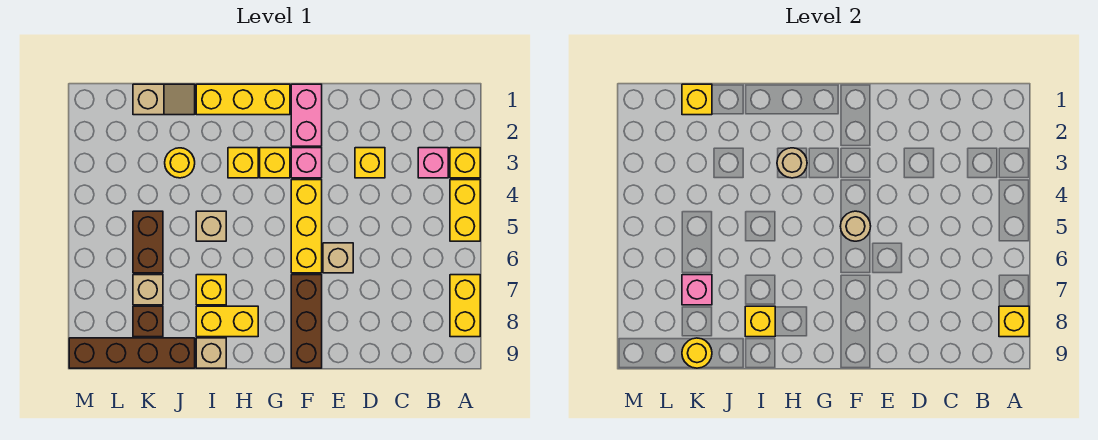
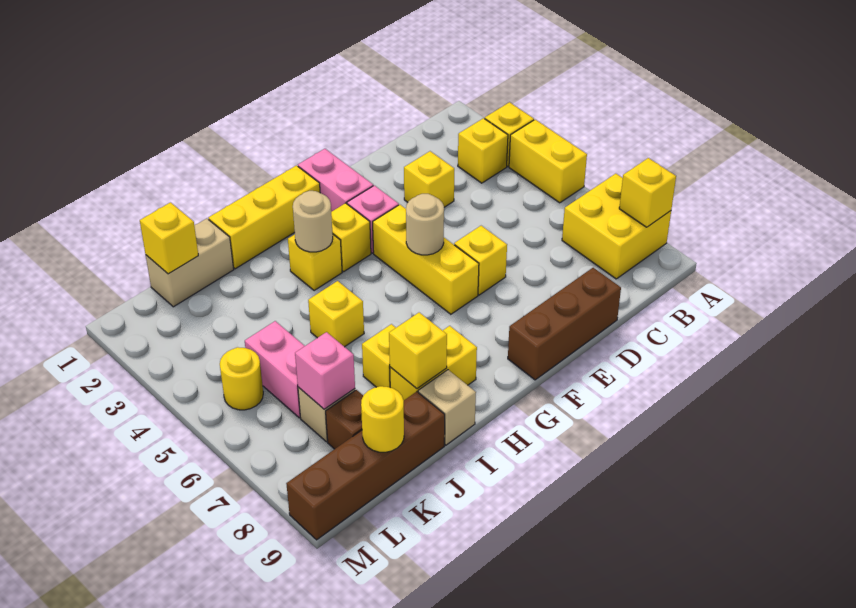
yellow 1x2 brick [450,275,480,337] -> yellow 2x2 brick [562,174,671,279]
pink 1x1 brick [418,148,448,178] -> yellow 1x1 brick [458,118,508,183]
tan 1x1 brick [323,243,353,273] -> yellow 1x1 brick [454,226,507,295]
brown 1x3 brick [291,275,322,368] -> brown 1x3 brick turned to [508,268,621,380]
tan 1x1 brick [196,211,226,241] -> yellow 1x1 brick [308,281,364,347]
tan 1x2 slope [133,84,195,115] -> tan 1x2 brick [146,218,234,307]
yellow 1x1 round brick [165,148,195,178] -> yellow 1x1 round brick moved to [220,347,263,410]
brown 1x2 brick [133,211,163,273] -> pink 1x2 brick [245,321,304,418]

